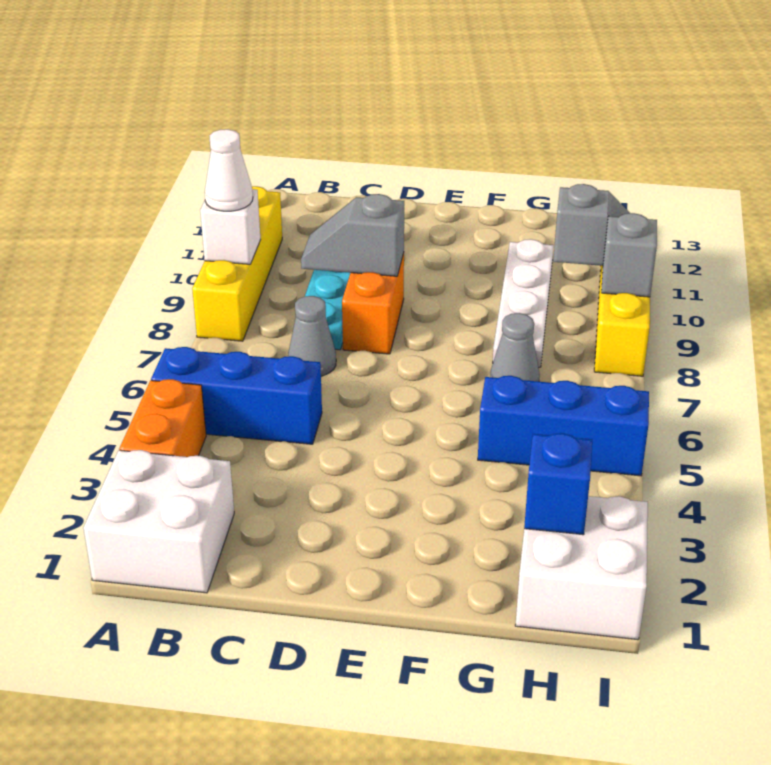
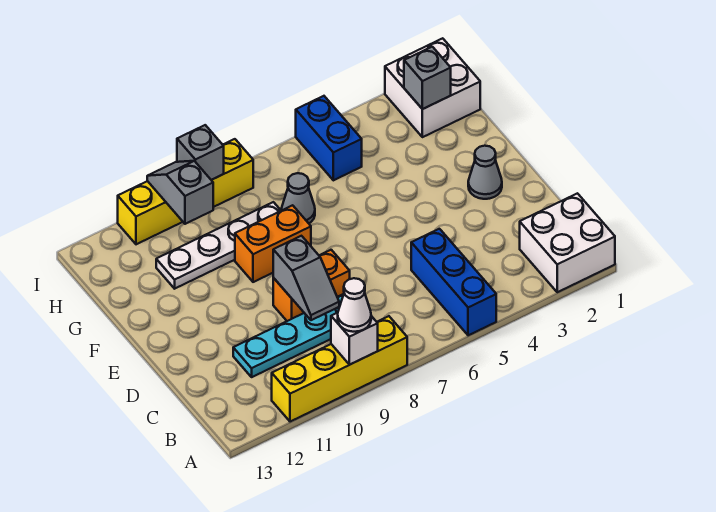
orange 1x2 brick [119,379,206,457] -> orange 1x2 brick moved to [235,205,311,282]
grey 1x1 cone [288,296,336,376] -> grey 1x1 cone moved to [468,146,502,199]
blue 1x3 brick [478,376,649,476] -> blue 1x2 brick [296,96,362,180]
blue 1x1 brick [524,433,592,535] -> grey 1x1 brick [404,47,451,109]

